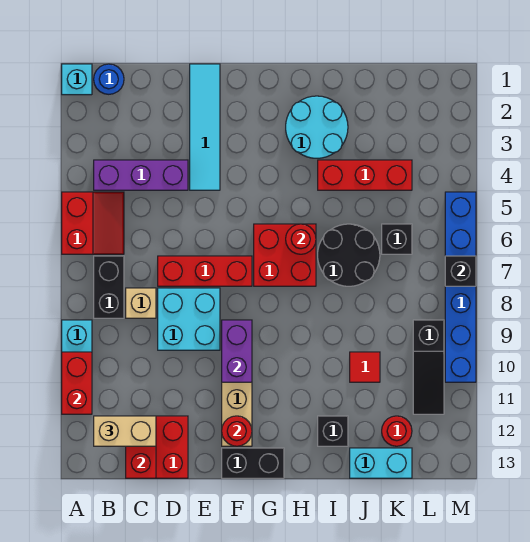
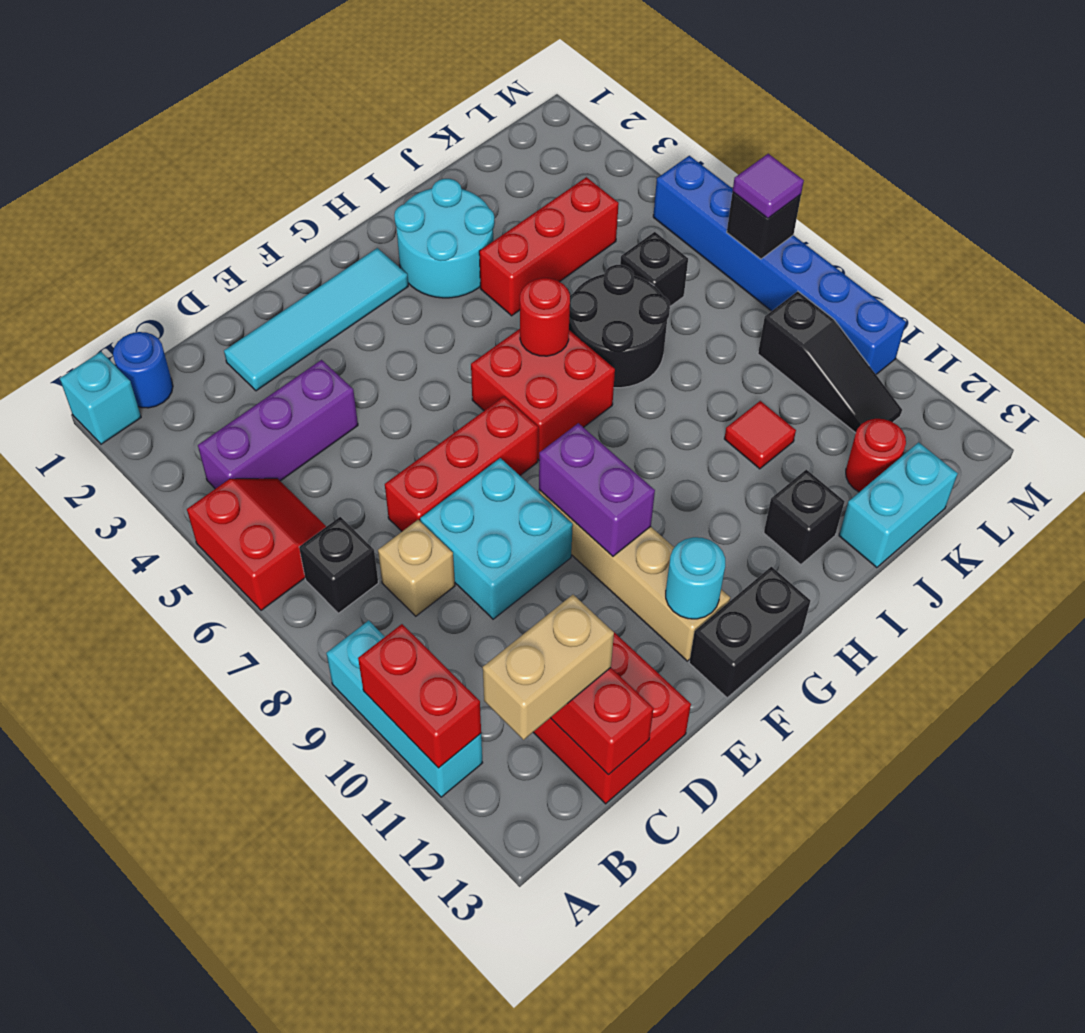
black 1x2 brick [94,256,124,318] -> black 1x1 brick [299,517,378,613]
cyan 1x4 tile [190,64,220,190] -> cyan 1x4 tile turned to [224,248,408,391]
red 1x1 round brick [222,416,252,446] -> cyan 1x1 round brick [666,537,725,619]
none -> purple 1x1 tile [733,154,804,218]

